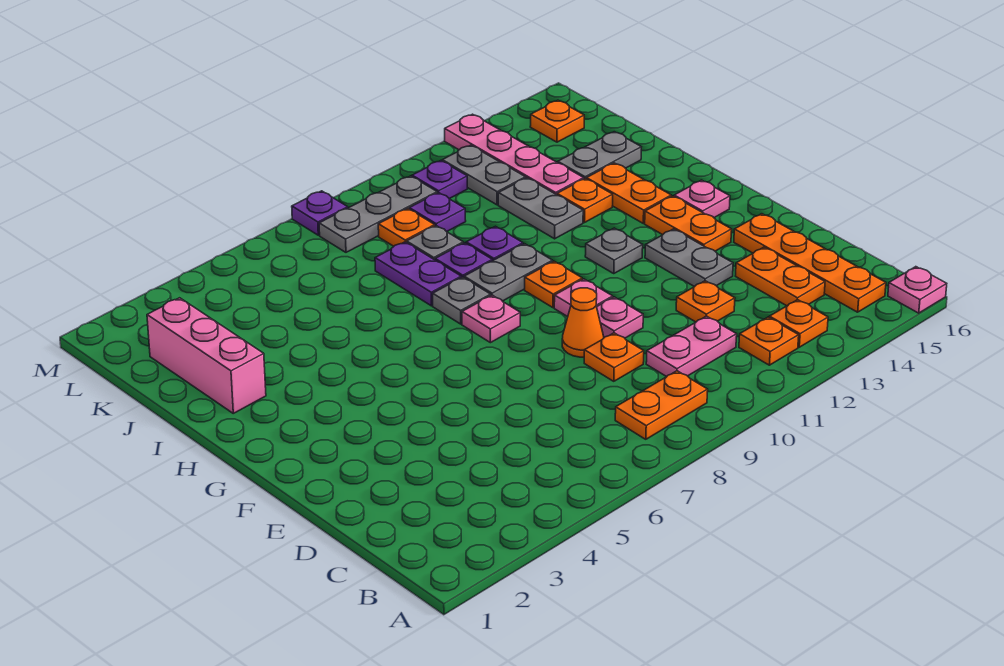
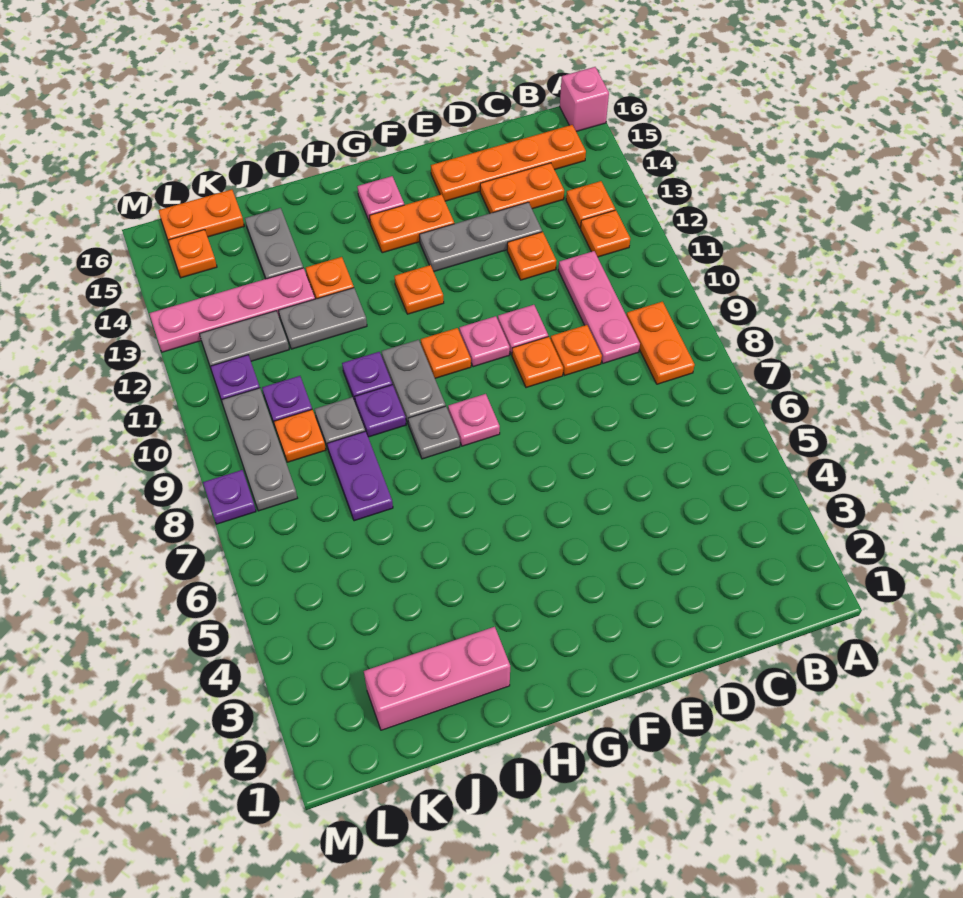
pink 1x1 plate [888,267,947,313] -> pink 1x1 brick [560,67,609,132]
pink 1x2 plate [646,316,737,377] -> pink 1x3 plate [558,251,640,363]
orange 1x1 cone [562,288,604,357] -> orange 1x1 plate [512,337,563,388]
grey 1x2 plate [645,229,733,287] -> grey 1x3 plate [419,202,542,272]
grey 1x1 plate [585,228,643,274] -> orange 1x1 plate [395,265,444,314]
orange 1x2 plate [586,163,671,223] -> orange 1x2 plate moved to [158,190,244,242]
purple 1x2 plate [375,242,461,306] -> purple 1x2 plate turned to [327,431,393,521]

